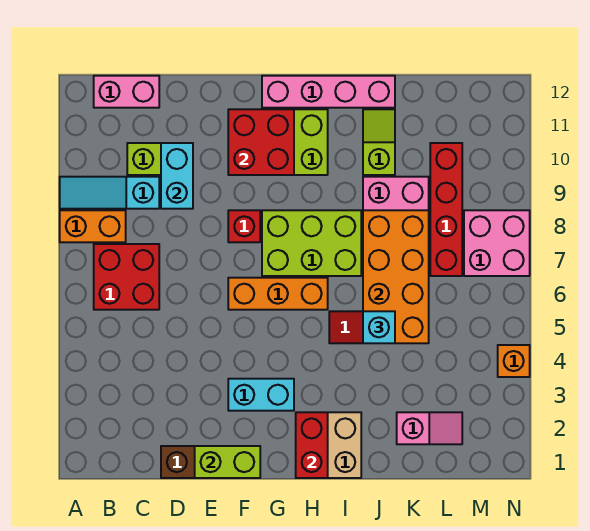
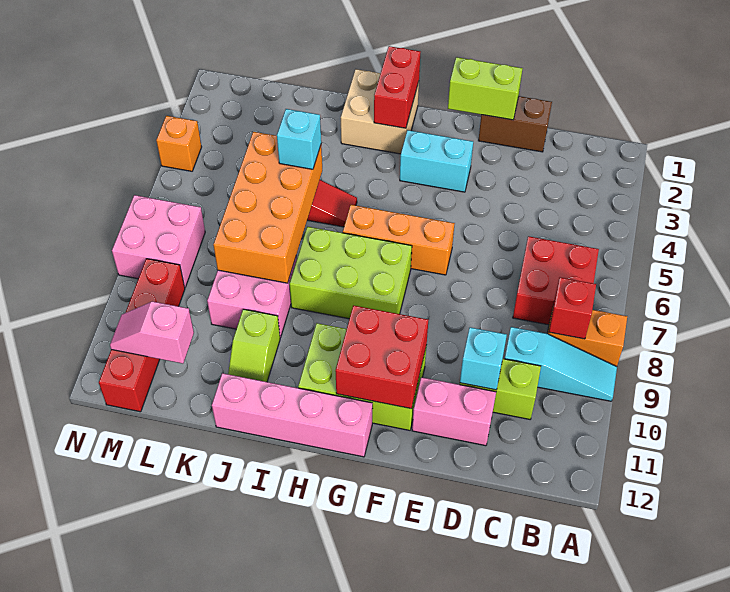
pink 1x2 brick [94,76,159,108] -> pink 1x2 brick moved to [412,377,496,446]
cyan 1x2 brick [161,143,193,209] -> cyan 1x1 brick [460,327,507,390]
red 1x1 brick [228,210,260,242] -> red 1x1 brick moved to [549,278,596,339]
pink 1x2 slope [397,412,462,444] -> pink 1x2 slope moved to [110,301,194,364]
red 1x4 brick [430,143,462,276] -> red 1x4 brick moved to [99,259,185,412]

